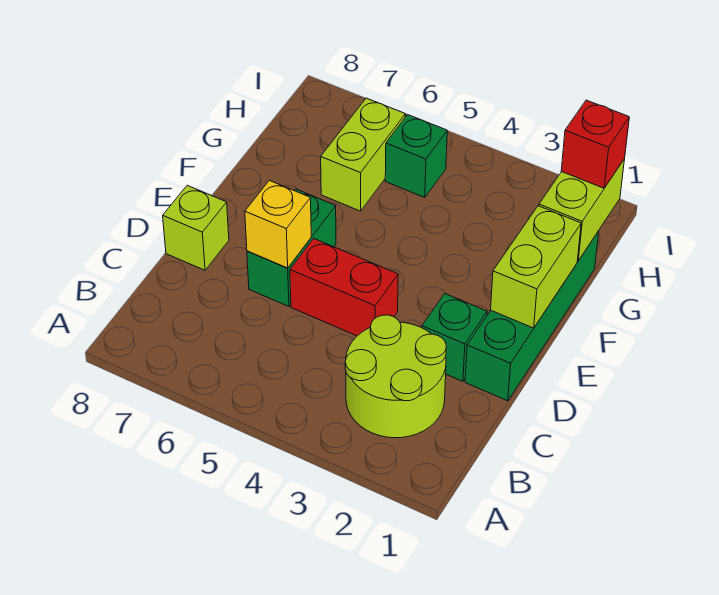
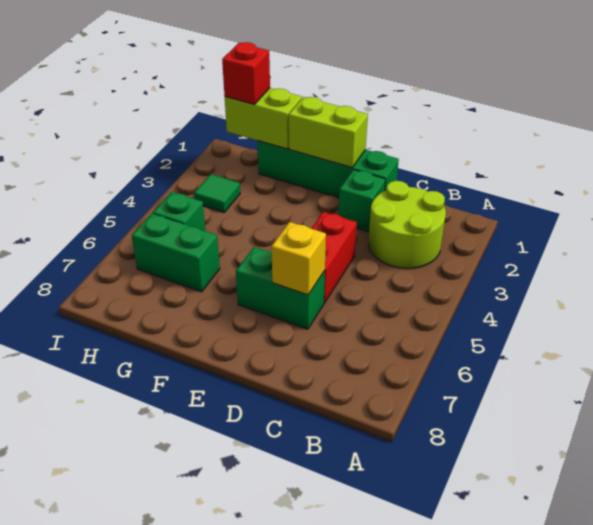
lime 1x1 brick [163,185,229,270] -> none
lime 1x2 brick [321,98,406,211] -> green 1x2 brick [132,214,220,292]
none -> green 1x1 tile [194,174,240,213]

